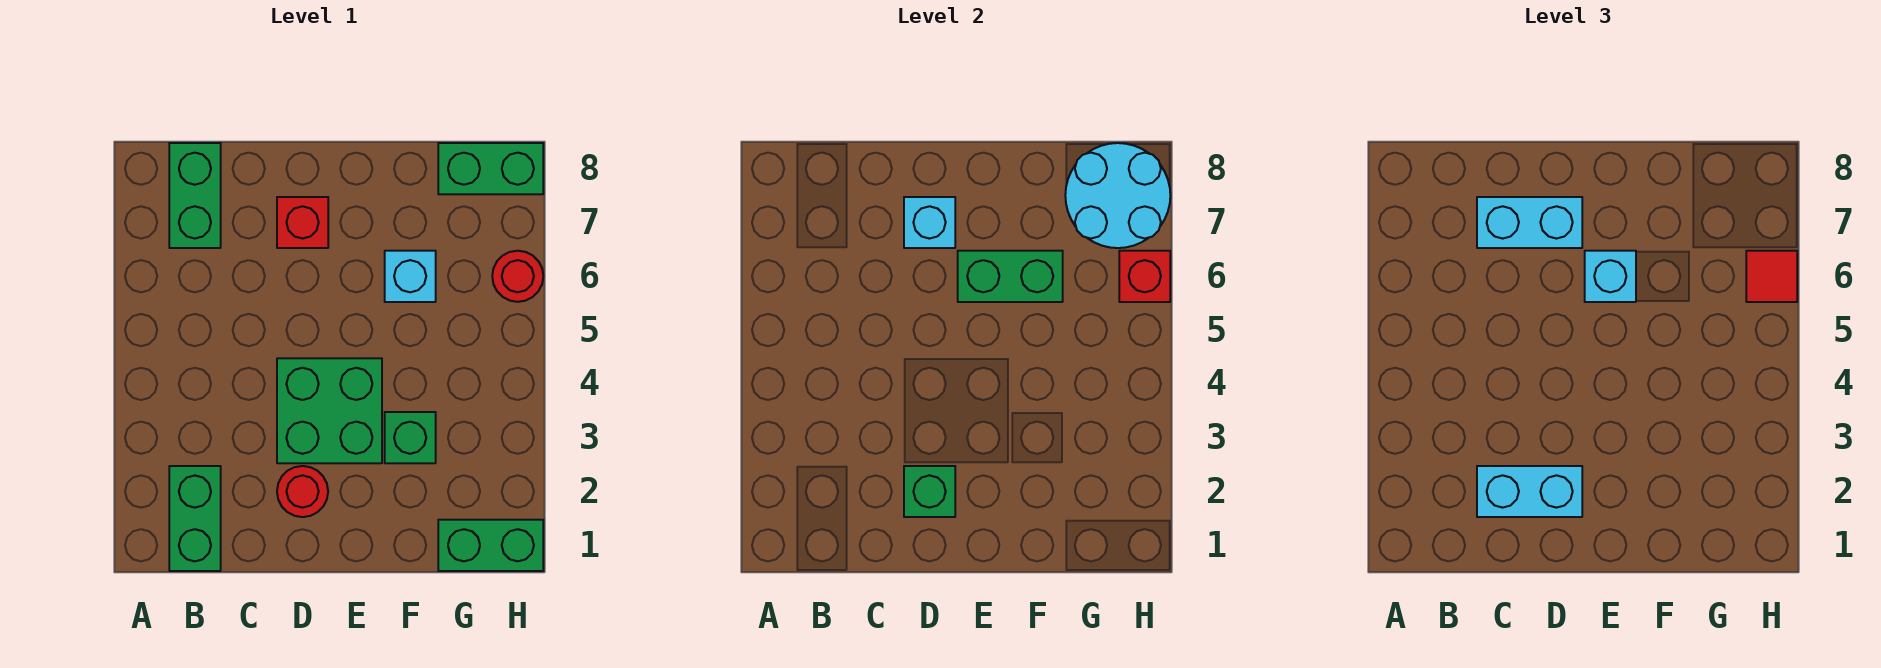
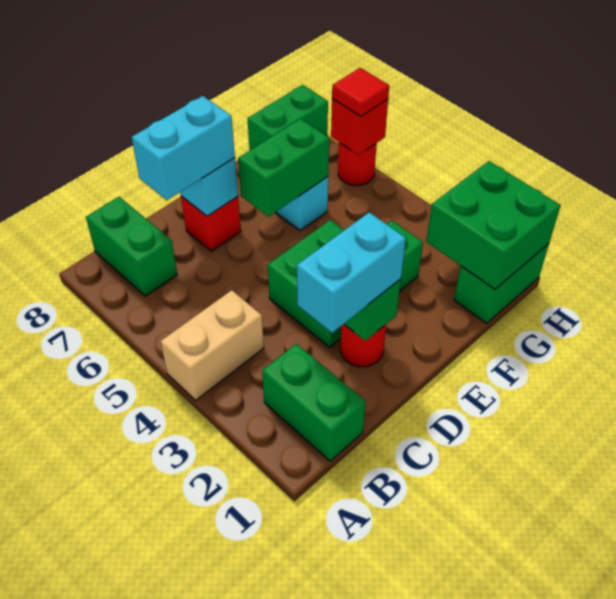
none -> tan 1x2 brick [161,290,264,400]
cyan 1x1 brick [1585,251,1636,302] -> none
none -> green 2x2 brick [426,161,561,289]
cyan 2x2 round brick [1065,143,1170,248] -> none

